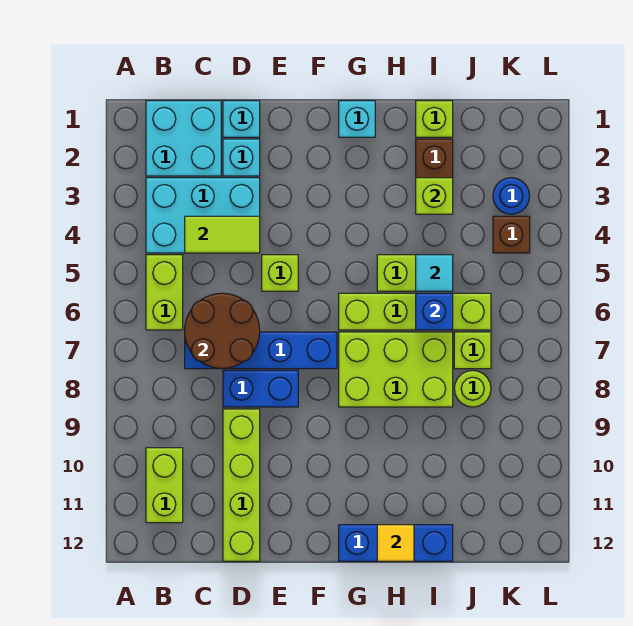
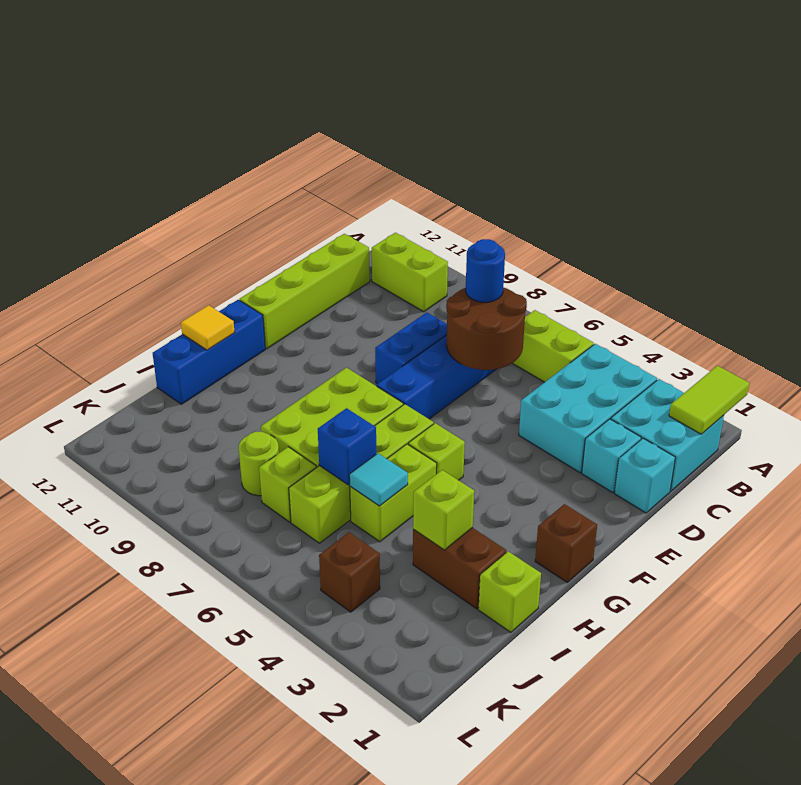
lime 1x2 tile [185,216,260,253] -> lime 1x2 tile moved to [669,366,749,434]
lime 1x4 brick [223,409,260,561] -> lime 1x4 brick turned to [239,234,370,349]
lime 1x1 brick [262,255,298,291] -> lime 1x1 brick moved to [408,423,465,480]
cyan 1x1 brick [339,101,375,137] -> brown 1x1 brick [535,504,597,582]
blue 1x1 round brick [493,178,530,214] -> blue 1x1 round brick moved to [466,239,505,302]

